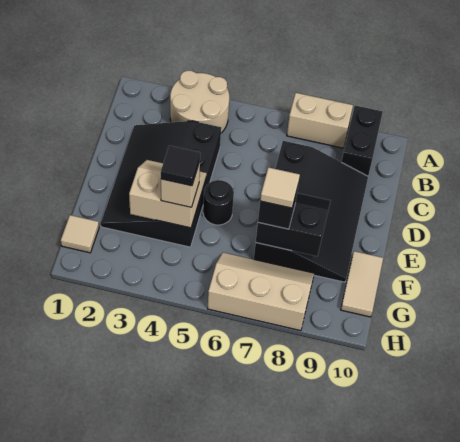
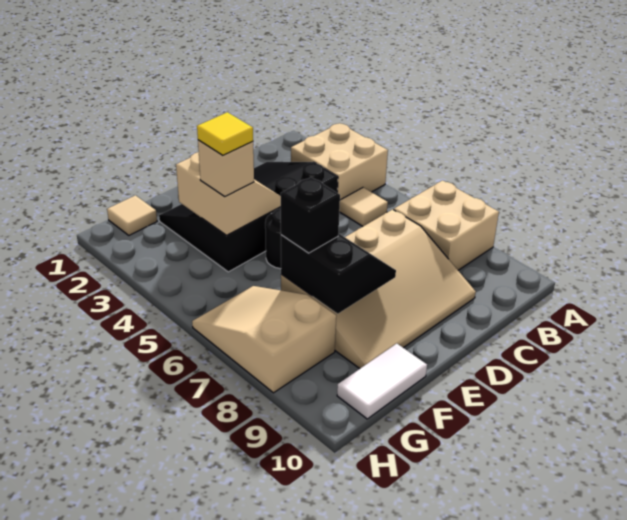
tan 2x2 round brick [170,71,229,133] -> tan 2x2 brick [291,123,388,200]
tan 1x2 brick [287,93,353,148] -> tan 2x2 brick [394,180,499,270]
black 1x2 brick [342,105,383,176] -> none
black 3x4 slope [254,141,368,282] -> tan 3x4 slope [281,209,476,369]
black 1x1 tile [161,146,200,186] -> yellow 1x1 tile [197,112,253,155]
tan 1x1 tile [260,167,300,208] -> tan 1x1 tile moved to [339,187,388,226]
tan 1x2 tile [341,251,383,317] -> white 1x2 tile [337,344,427,419]
tan 2x3 slope [208,253,314,331] -> tan 2x3 slope turned to [192,286,336,393]

